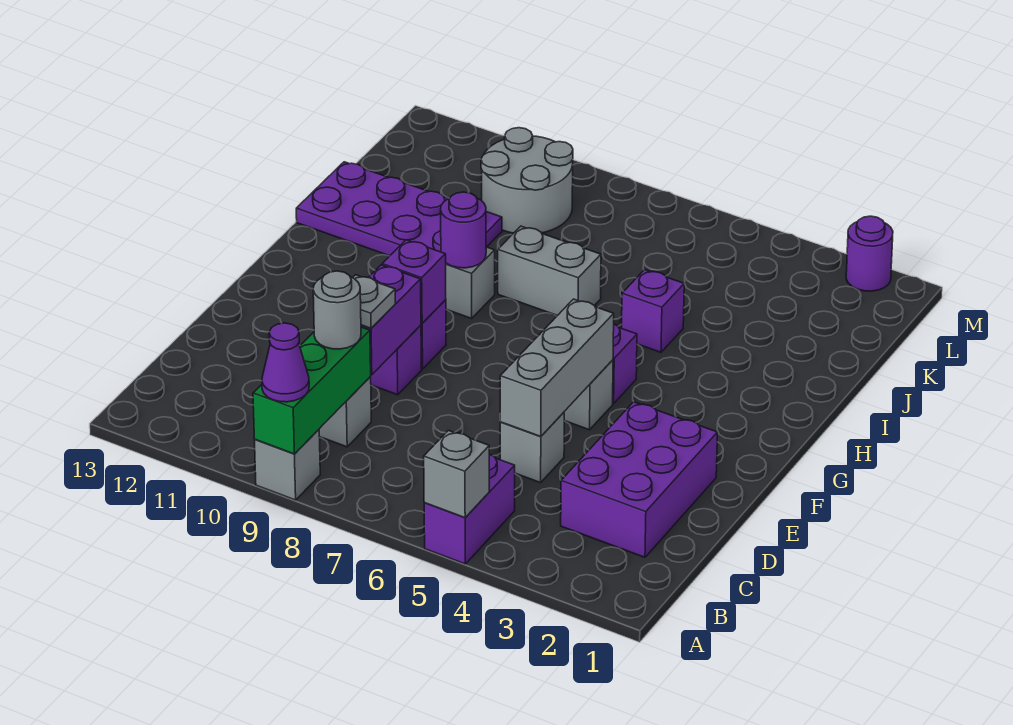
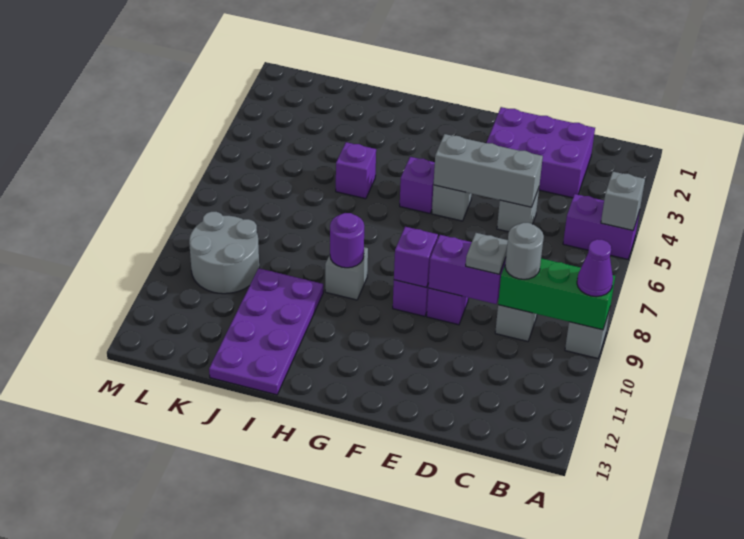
grey 1x2 brick [498,226,601,316] -> none
purple 1x1 round brick [846,216,893,291] -> none

